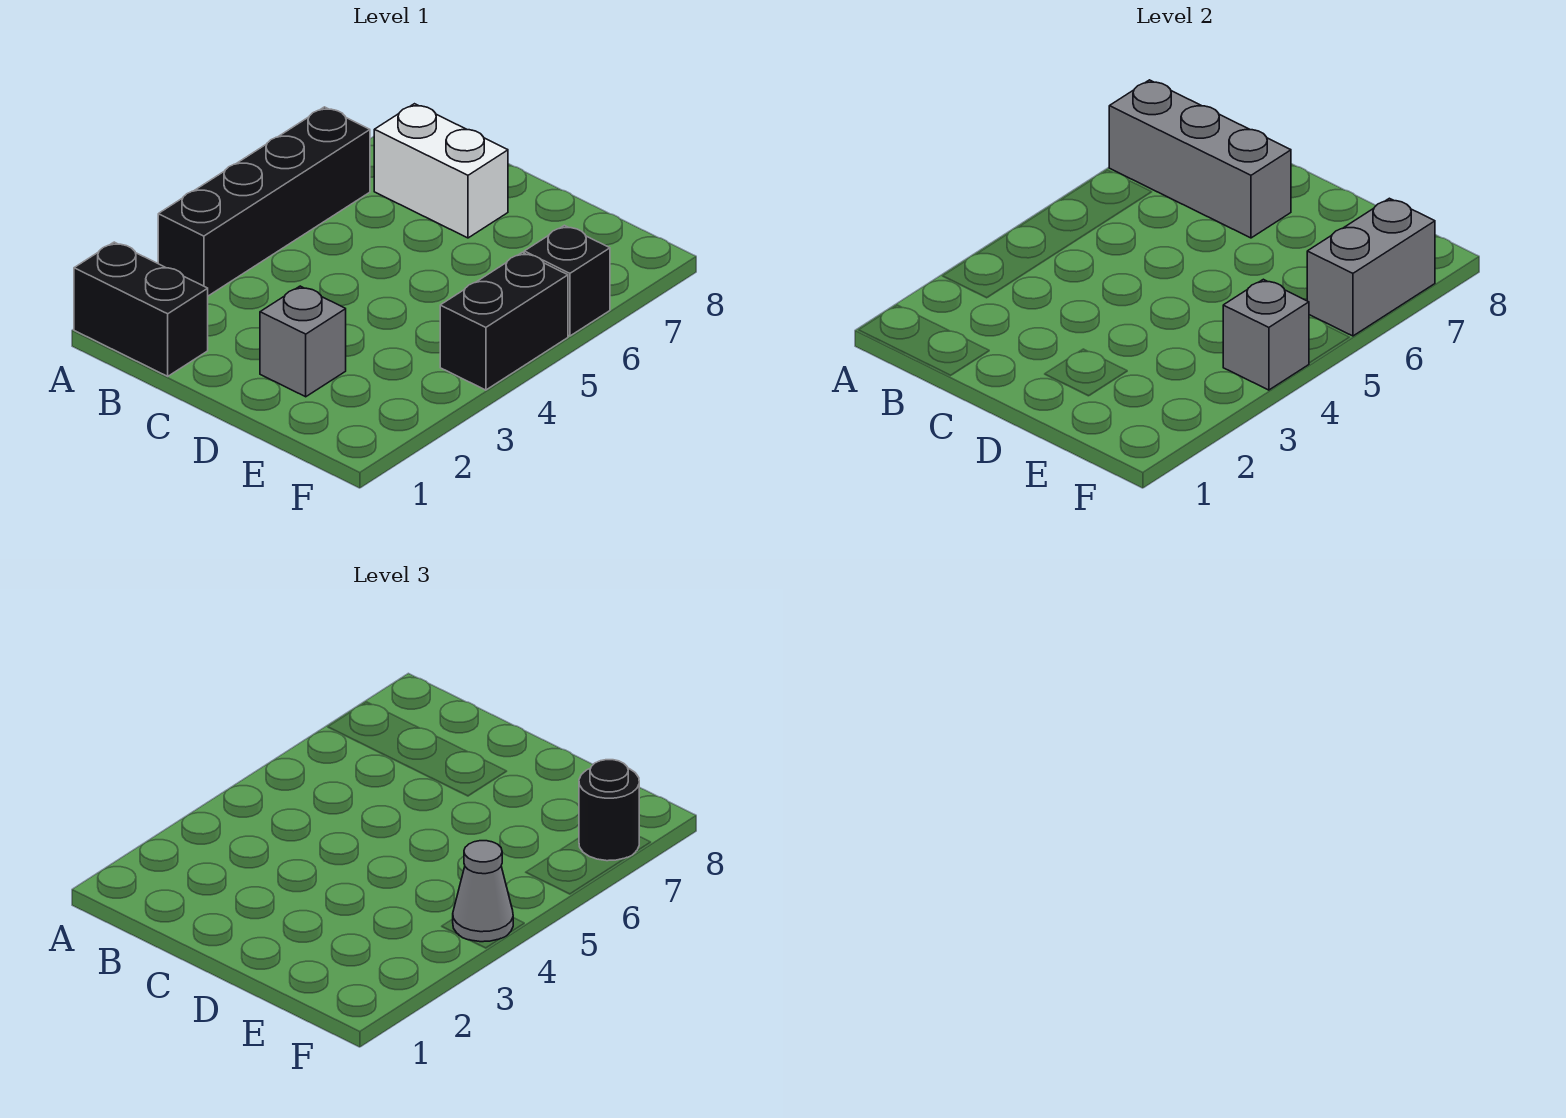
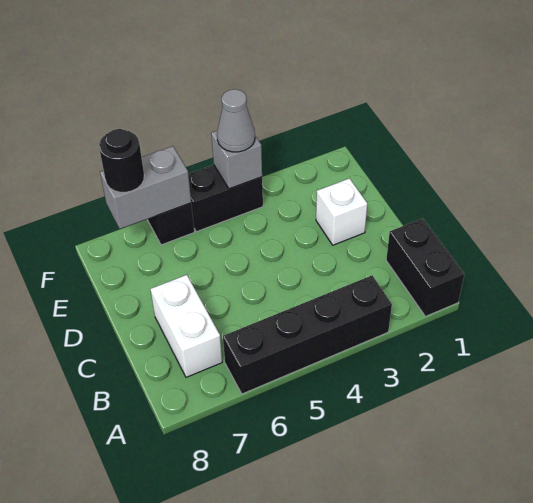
grey 1x3 brick [1109,80,1291,238] -> none
grey 1x1 brick [260,286,346,397] -> white 1x1 brick [316,178,367,245]

